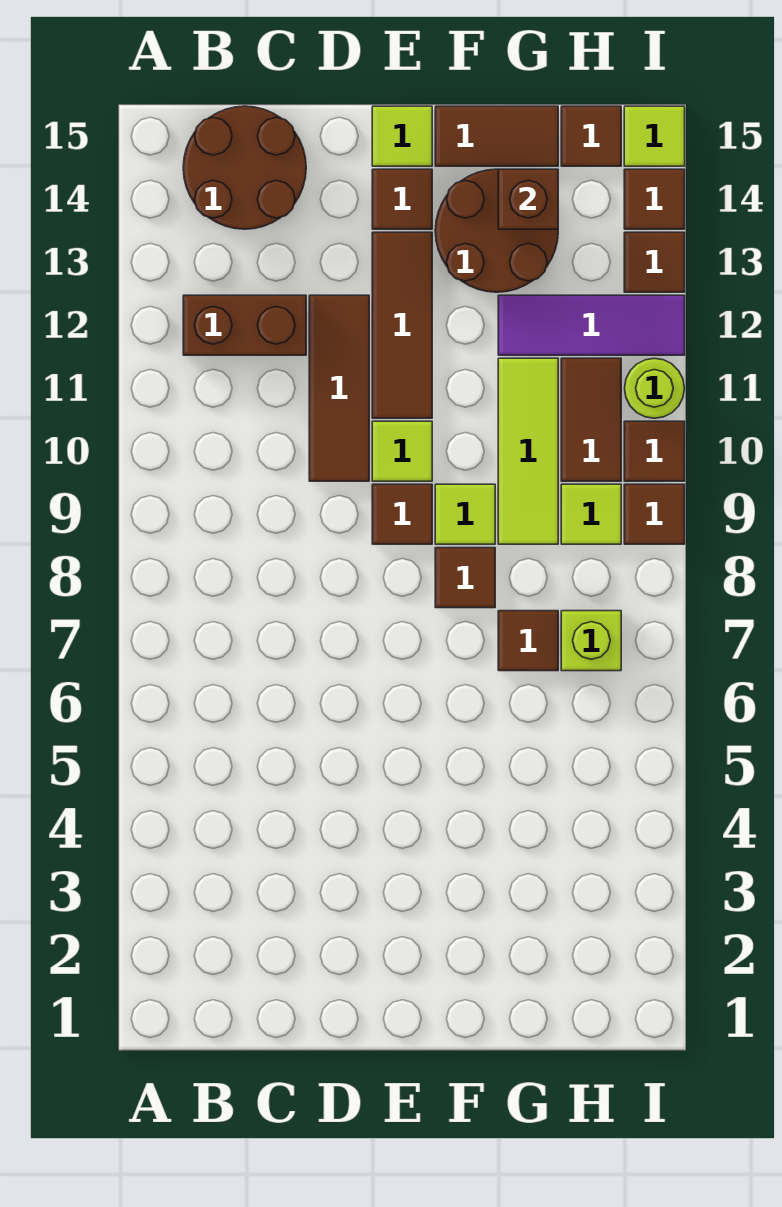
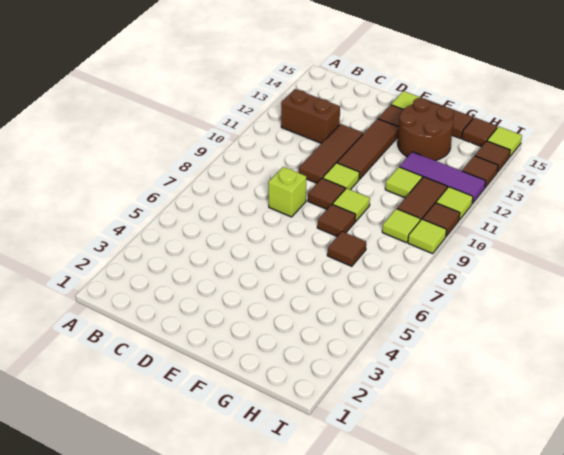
brown 2x2 round brick [183,106,306,229] -> none
lime 1x3 tile [498,358,558,544] -> lime 1x1 tile [385,167,422,198]
brown 1x1 brick [498,169,558,229] -> none
lime 1x1 brick [561,611,621,671] -> lime 1x1 brick moved to [268,167,306,217]
brown 1x1 tile [624,484,685,544] -> lime 1x1 tile [408,219,447,254]
lime 1x1 round brick [625,358,684,418] -> lime 1x1 tile [436,187,473,220]

